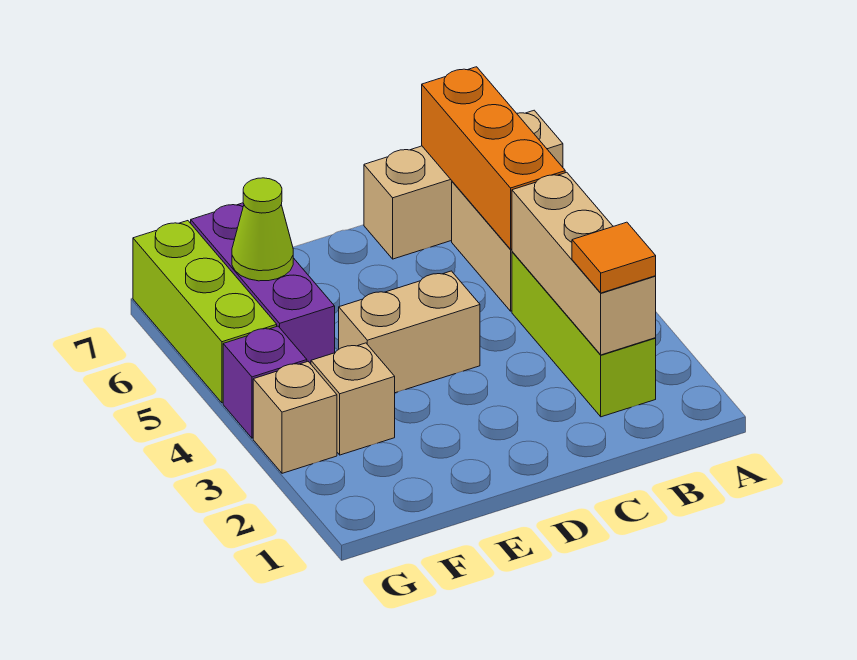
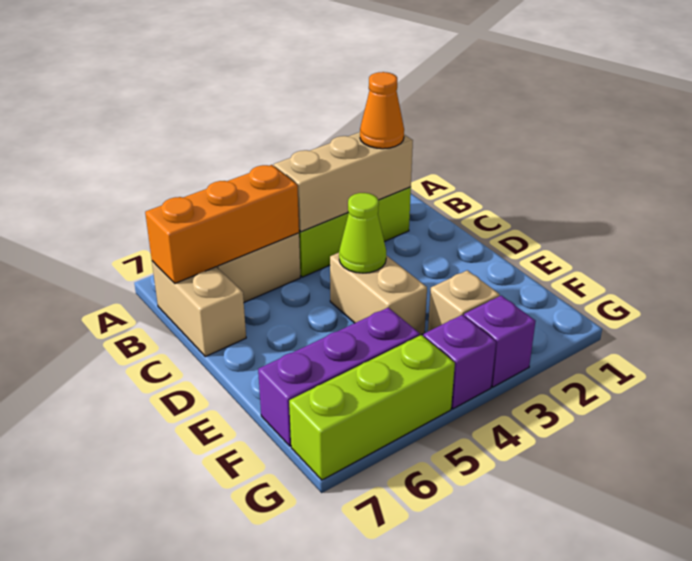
tan 1x3 brick [364,110,563,259] -> tan 1x2 brick [152,261,246,357]
orange 1x1 tile [572,222,656,293] -> orange 1x1 cone [360,72,404,149]
lime 1x1 cone [232,178,293,281] -> lime 1x1 cone moved to [339,193,386,273]
tan 1x1 brick [253,362,337,473] -> purple 1x1 brick [464,295,536,387]

